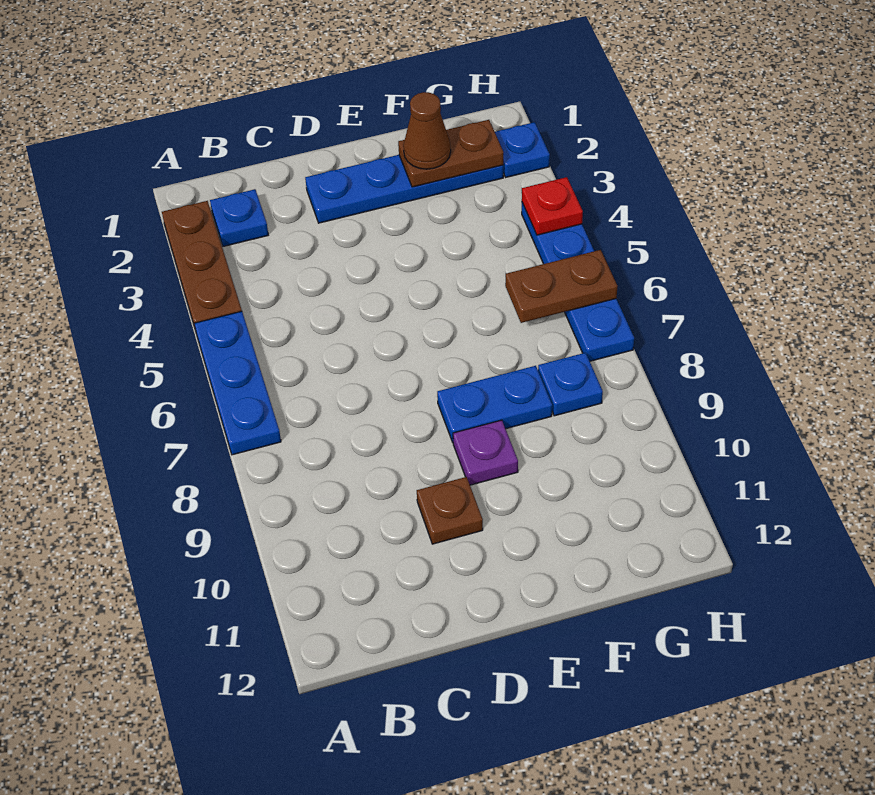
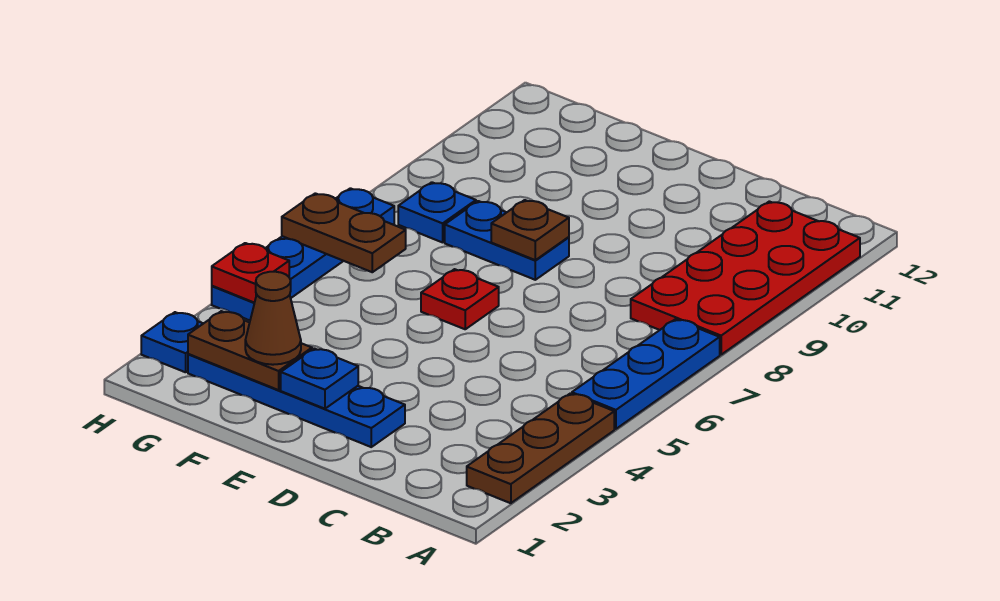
none -> red 2x4 plate [631,201,860,355]
blue 1x1 plate [210,189,268,246] -> blue 1x1 plate moved to [281,349,358,409]
brown 1x1 plate [417,477,483,544] -> brown 1x1 plate moved to [491,200,569,260]
none -> red 1x1 plate [421,269,499,329]
purple 1x1 plate [453,420,518,485] -> none

